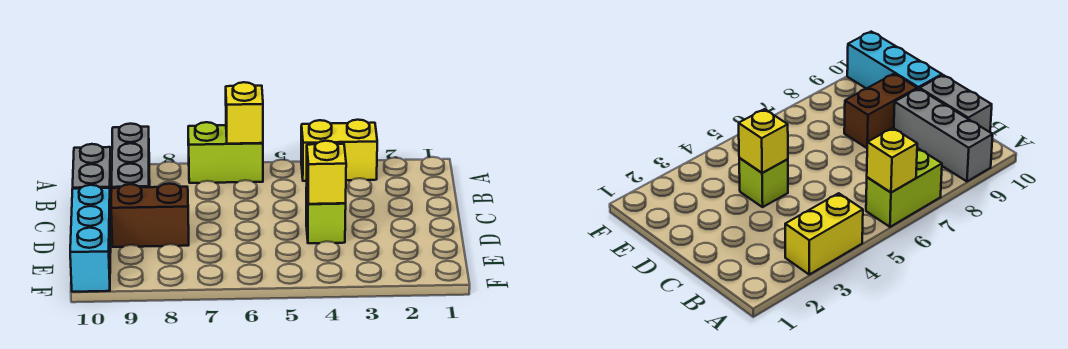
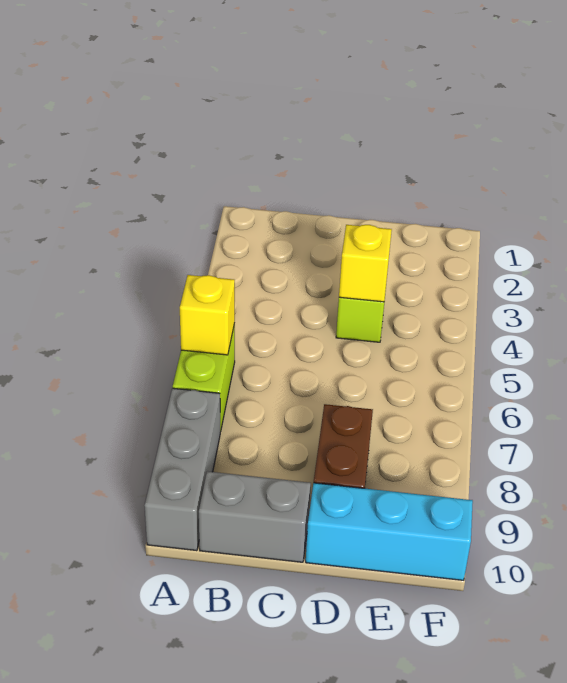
yellow 1x2 brick [301,120,377,181] -> none
grey 1x3 brick [112,124,150,188] -> grey 1x3 brick turned to [144,388,220,551]

